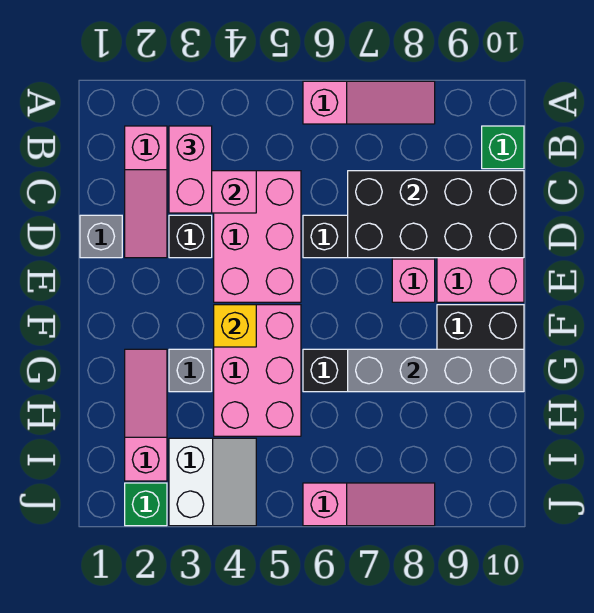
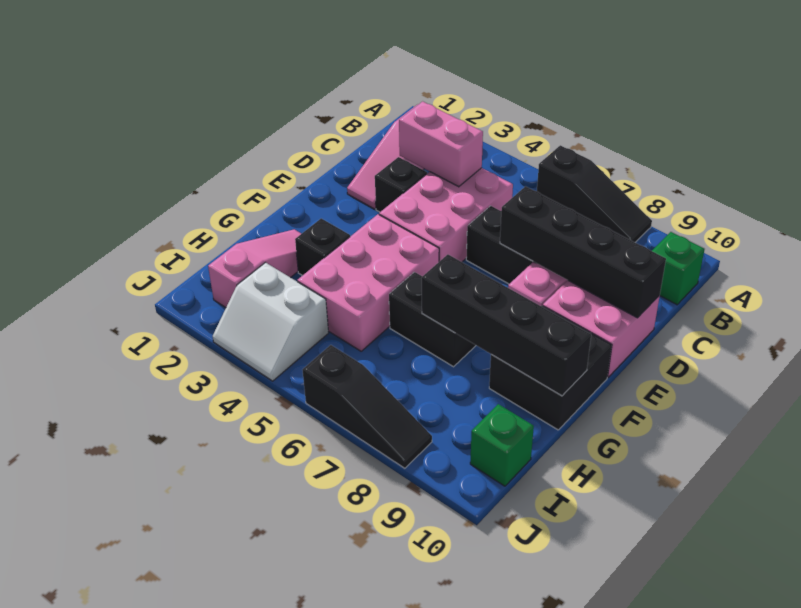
pink 1x3 slope [303,81,435,124] -> black 1x3 slope [537,145,652,242]
pink 1x2 brick [169,126,212,213] -> none
black 2x4 brick [348,171,524,258] -> black 1x4 brick [500,186,666,318]
grey 1x1 brick [80,215,122,258] -> none
yellow 1x1 brick [214,305,256,347] -> none
grey 1x1 brick [169,349,212,392] -> black 1x1 brick [295,218,350,276]
grey 1x4 brick [348,349,524,392] -> black 1x4 brick [422,255,591,396]
white 2x2 slope [169,438,256,526] -> white 2x2 slope turned to [213,263,329,381]
green 1x1 brick [125,483,167,526] -> green 1x1 brick moved to [470,404,534,486]
pink 1x3 slope [303,483,435,526] -> black 1x3 slope [303,345,432,468]

